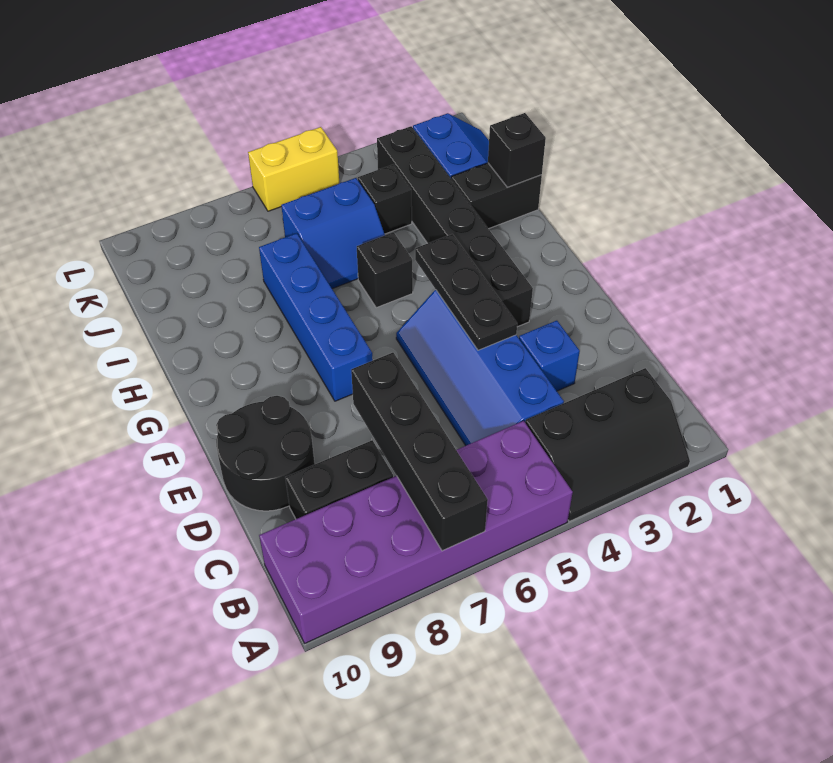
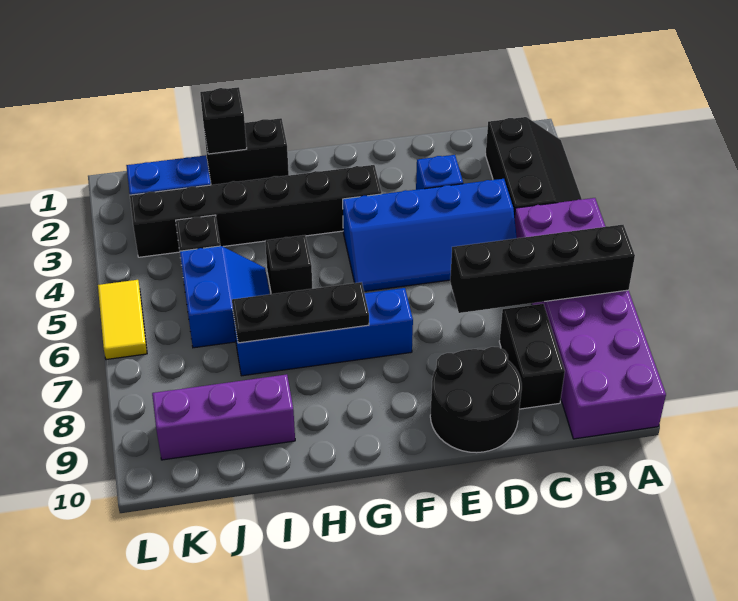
black 1x3 plate [415,234,517,350] -> black 1x3 plate moved to [232,282,369,343]
black 1x2 brick [451,163,542,229] -> black 1x2 brick turned to [204,118,289,185]
none -> purple 1x3 brick [152,374,295,460]
yellow 1x2 brick [248,127,339,211] -> yellow 1x2 tile [98,280,147,360]

